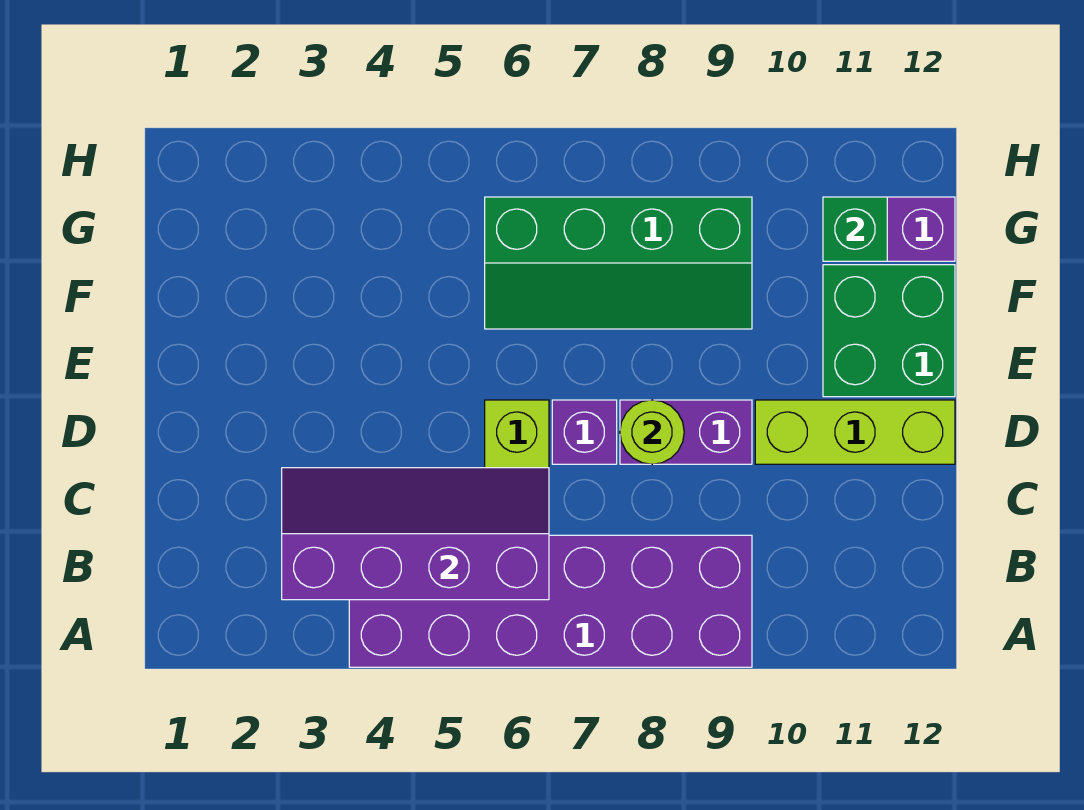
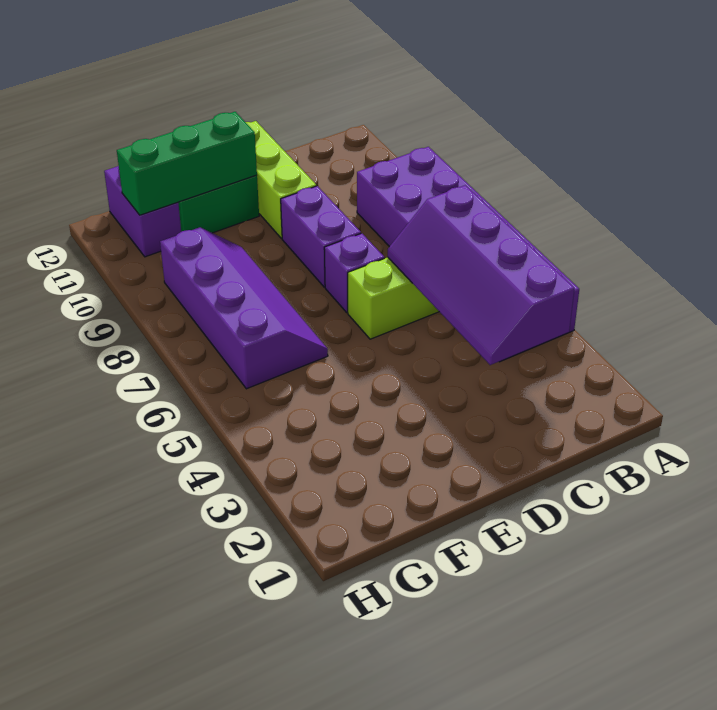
lime 1x1 round brick [620,400,684,464] -> none
green 2x4 slope [485,197,752,329] -> purple 2x4 slope [160,227,328,389]
green 1x1 brick [823,197,887,261] -> green 1x3 brick [117,112,257,215]

